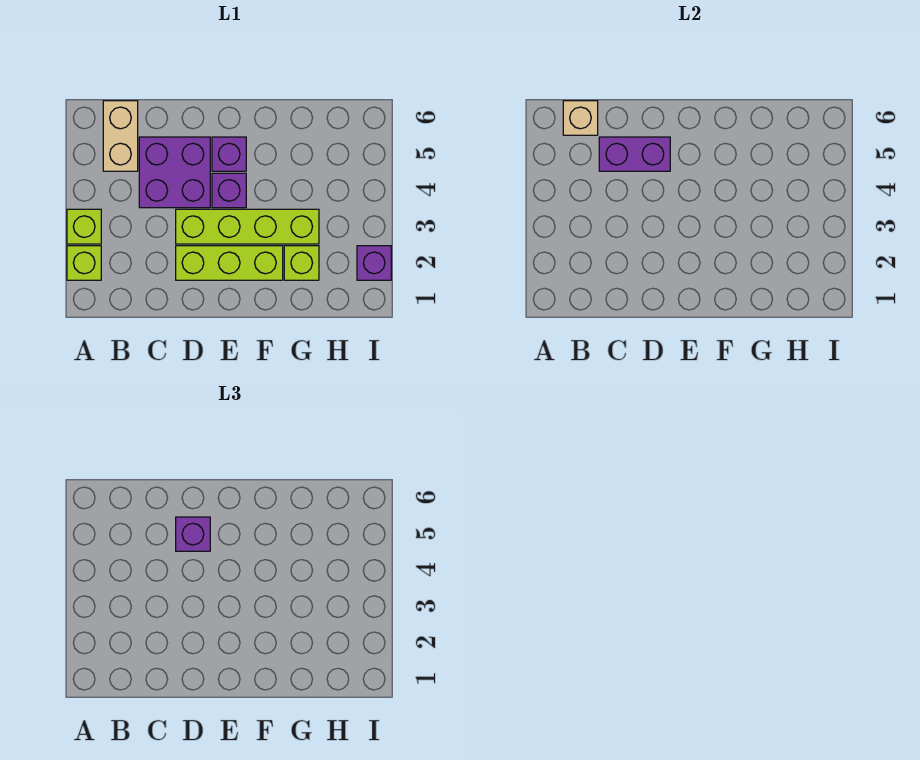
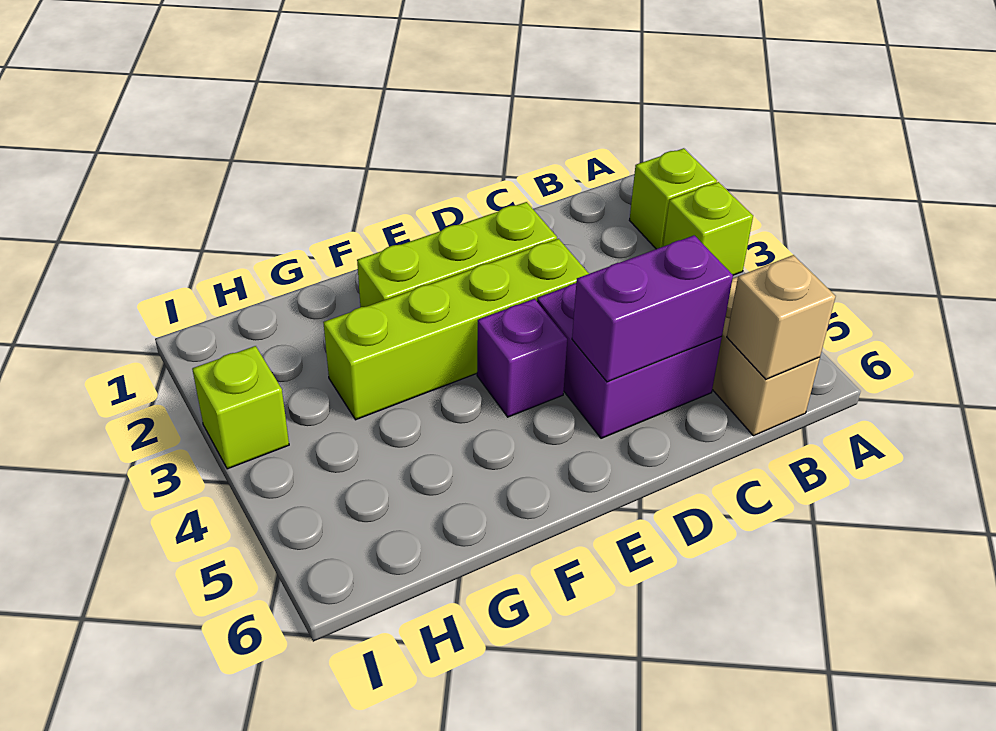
purple 1x1 brick [176,517,210,551] -> none
purple 1x1 brick [212,137,246,171] -> none
lime 1x1 brick [284,246,319,280] -> lime 1x1 brick moved to [192,346,289,469]
purple 1x1 brick [357,246,391,280] -> none

